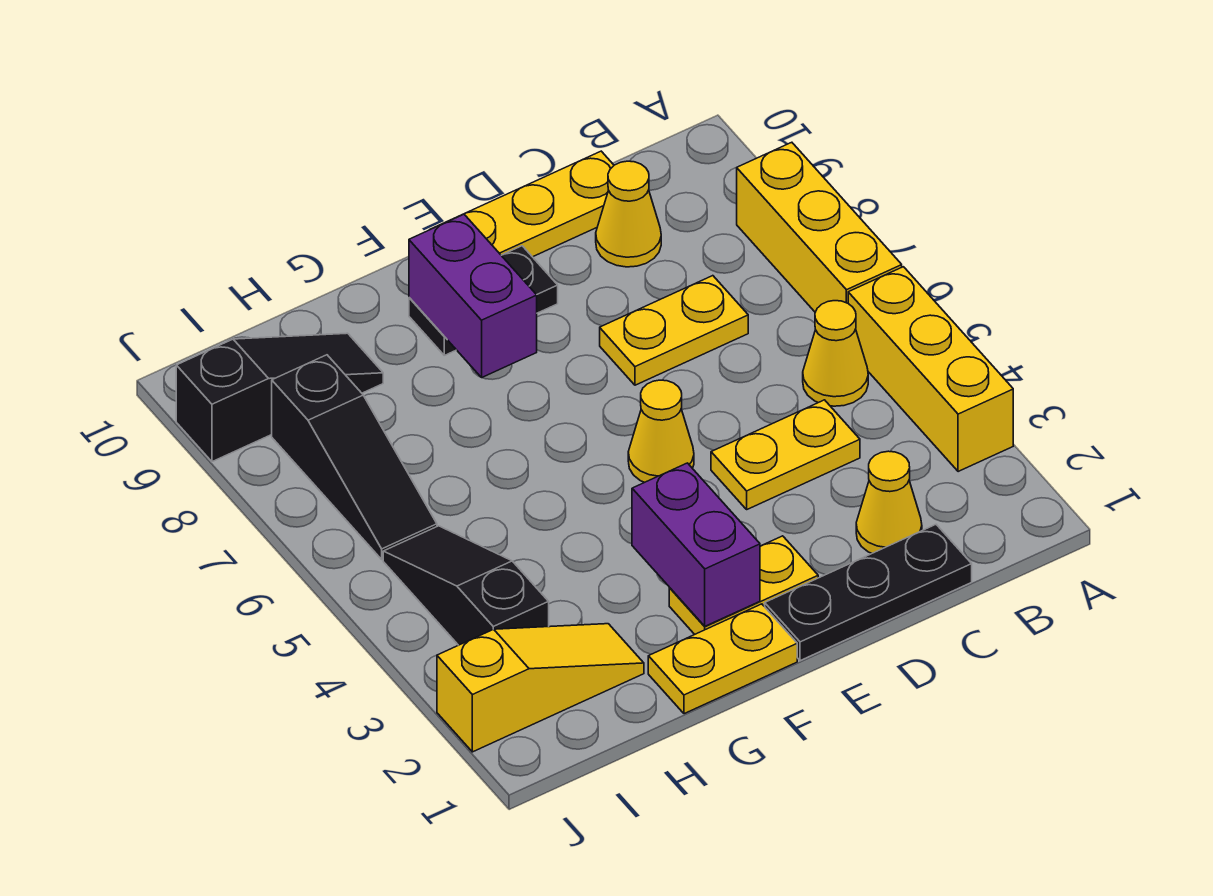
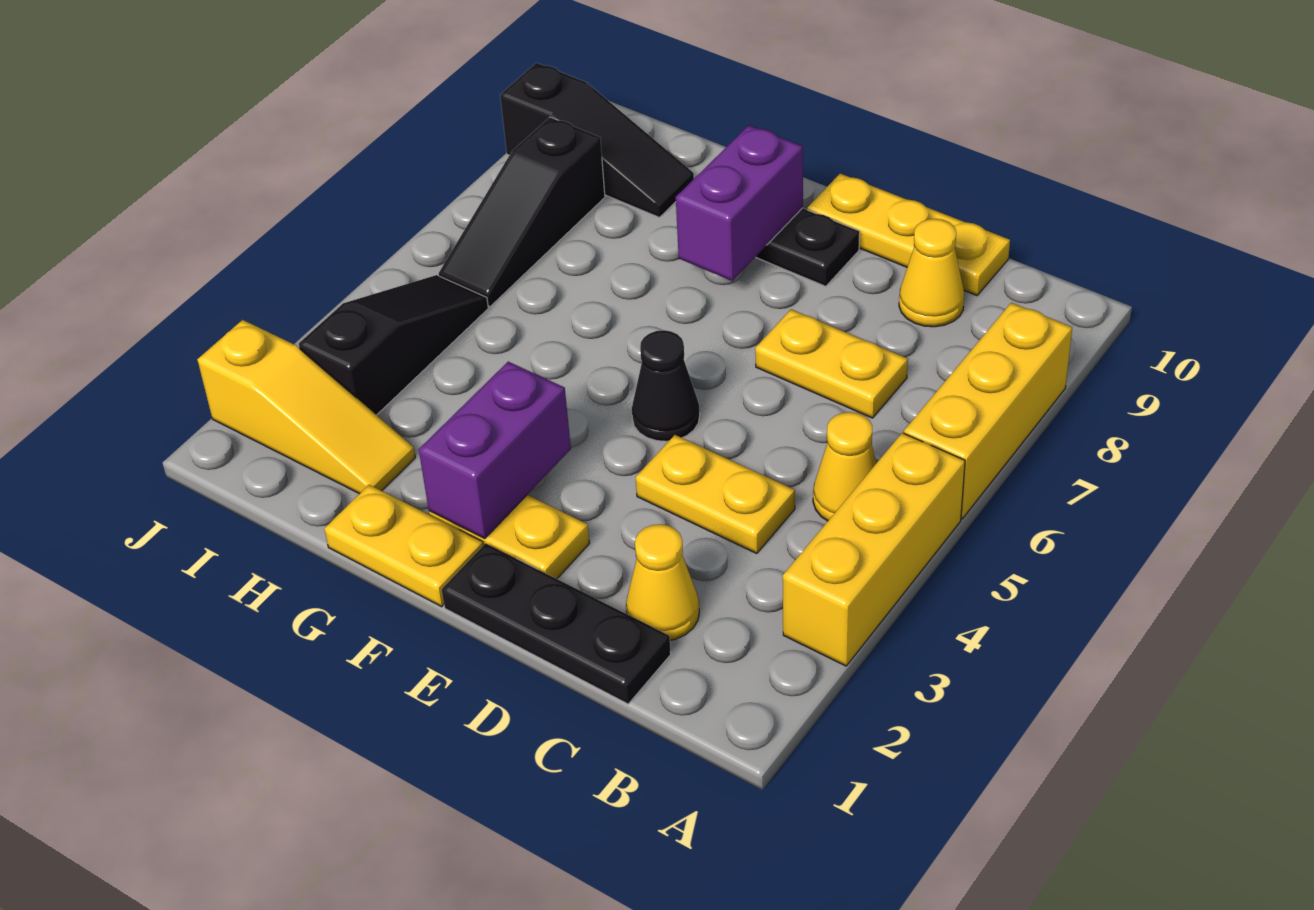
yellow 1x1 cone [628,380,694,482] -> black 1x1 cone [632,330,700,441]

